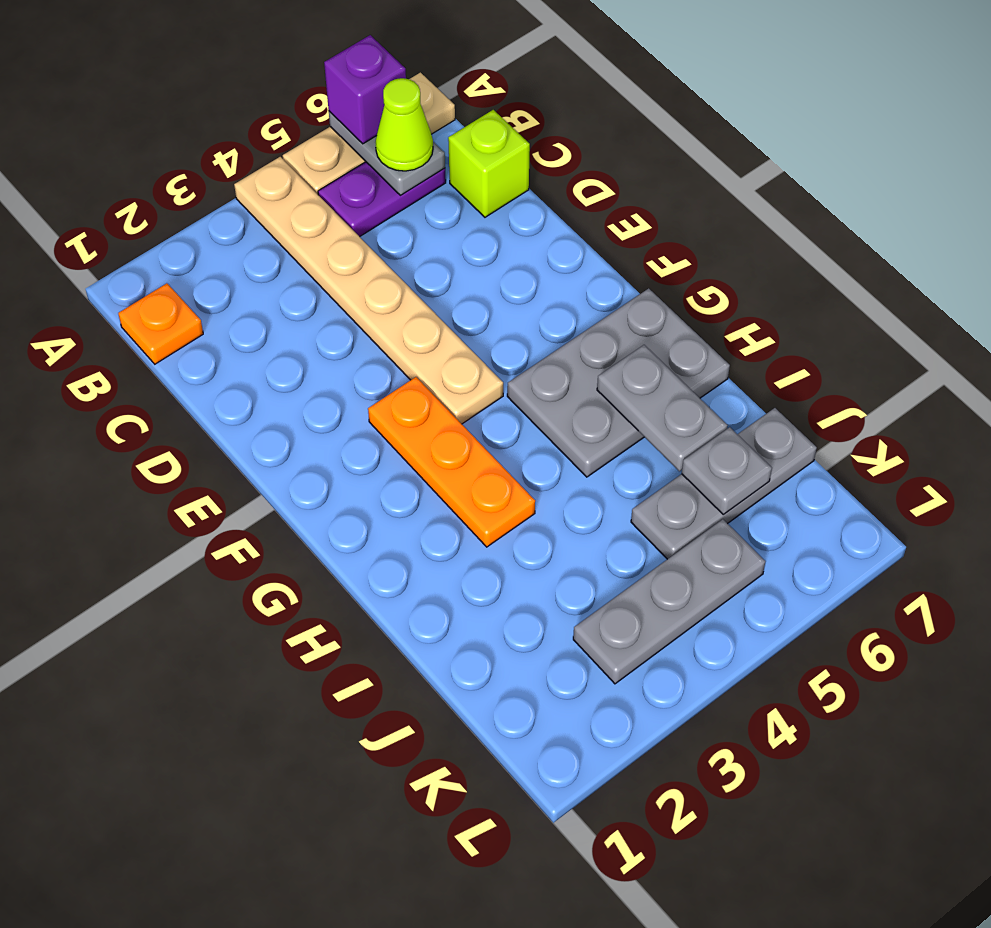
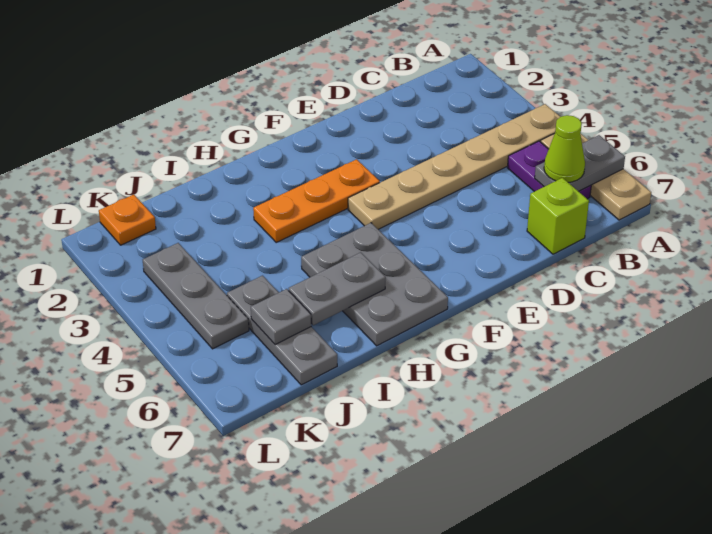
purple 1x1 brick [324,35,406,144] -> none
orange 1x1 plate [118,283,203,364] -> orange 1x1 plate moved to [99,195,156,245]

